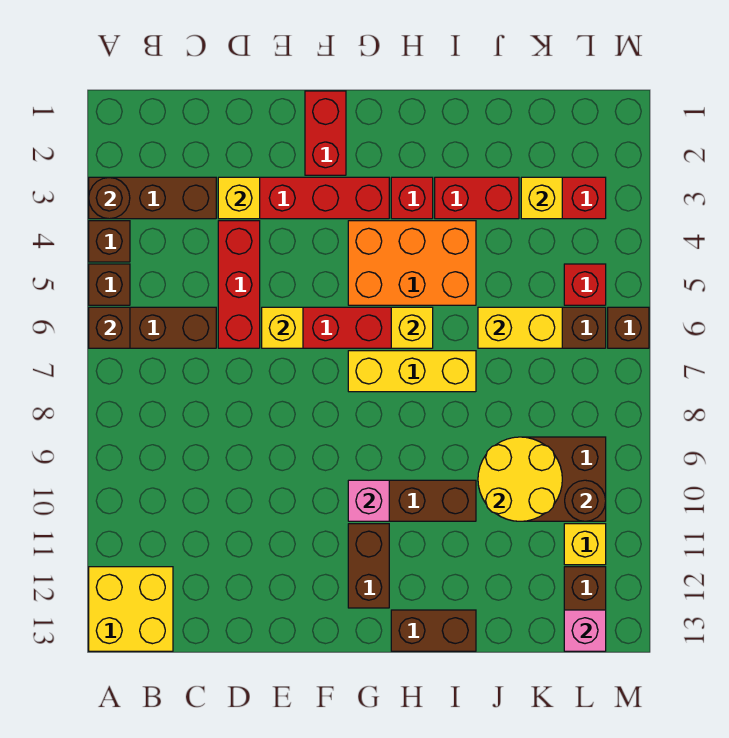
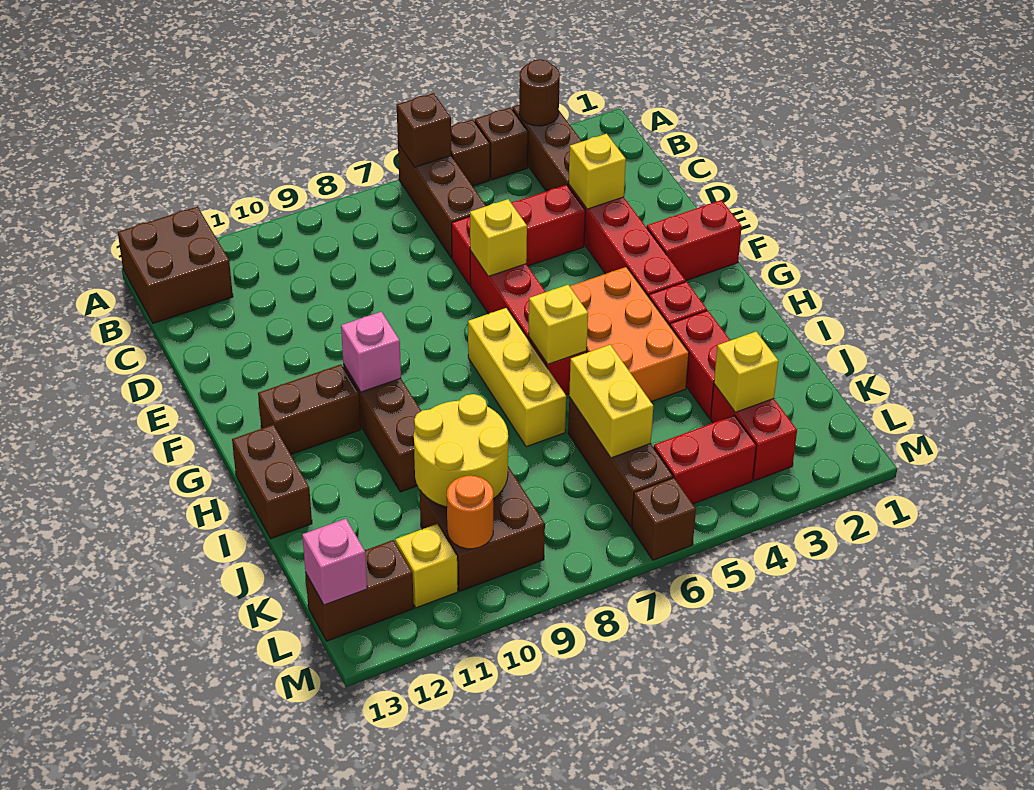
yellow 2x2 brick [89,567,173,651] -> brown 2x2 brick [118,207,233,323]
red 1x1 brick [564,264,606,305] -> red 1x2 brick [654,415,756,504]
brown 1x1 round brick [565,480,606,521] -> orange 1x1 round brick [447,475,493,549]

